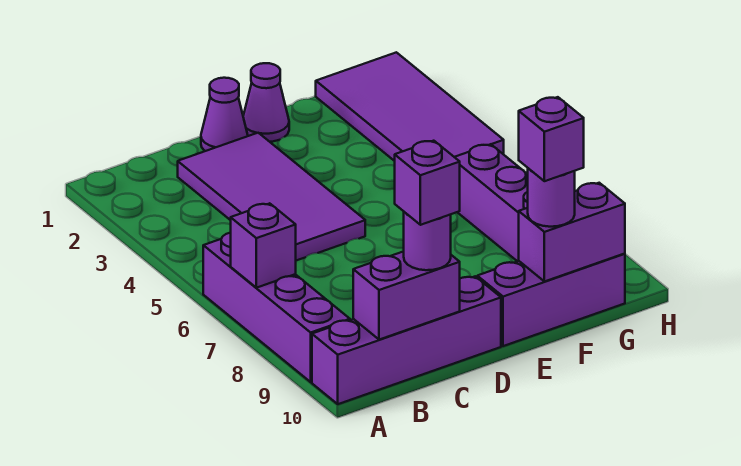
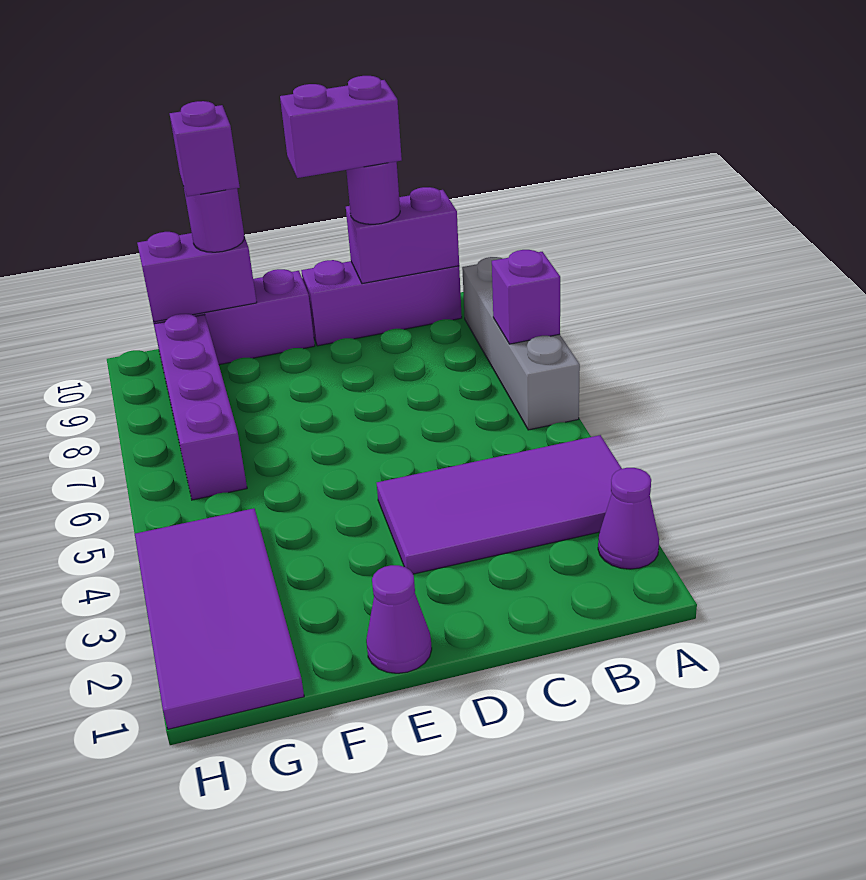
purple 1x4 brick [203,233,350,382] -> grey 1x4 brick [462,257,580,430]
purple 1x4 brick [312,276,501,404] -> purple 1x3 brick [301,260,462,346]
purple 2x4 tile [178,133,365,261] -> purple 2x4 tile turned to [377,435,622,574]
purple 1x1 brick [395,141,460,225] -> purple 1x2 brick [280,76,402,178]
purple 1x1 cone [201,78,248,151] -> purple 1x1 cone moved to [598,468,659,569]

